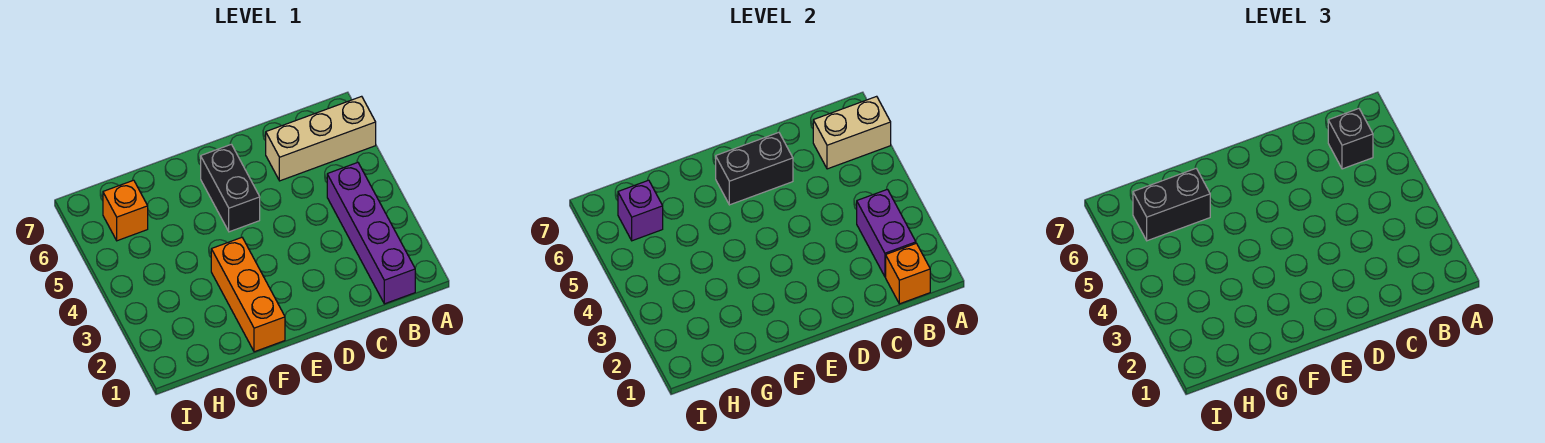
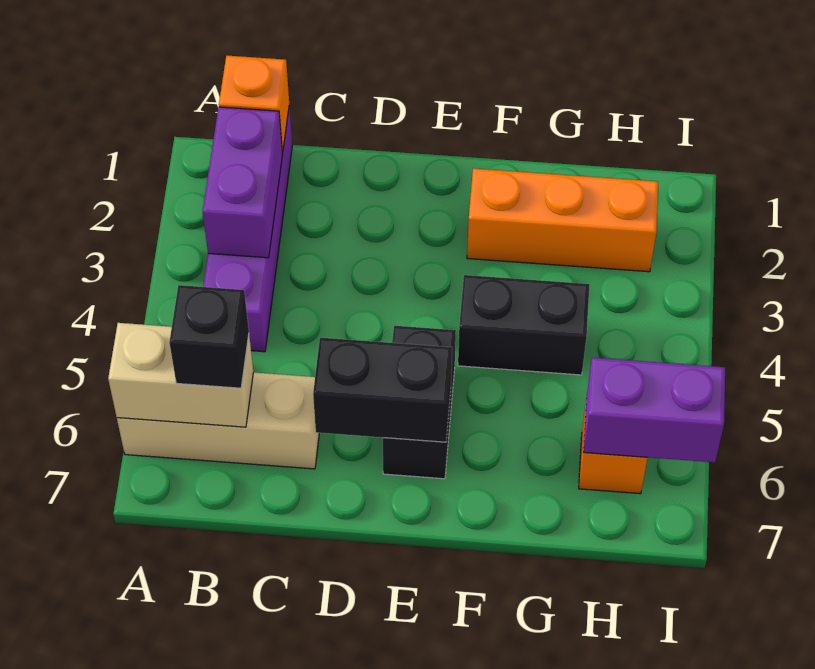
orange 1x3 brick [211,237,285,352] -> orange 1x3 brick turned to [467,168,658,272]
black 1x2 brick [1133,168,1210,241] -> black 1x2 brick moved to [458,275,590,375]
purple 1x1 brick [618,180,663,241] -> purple 1x2 brick [584,358,725,462]

